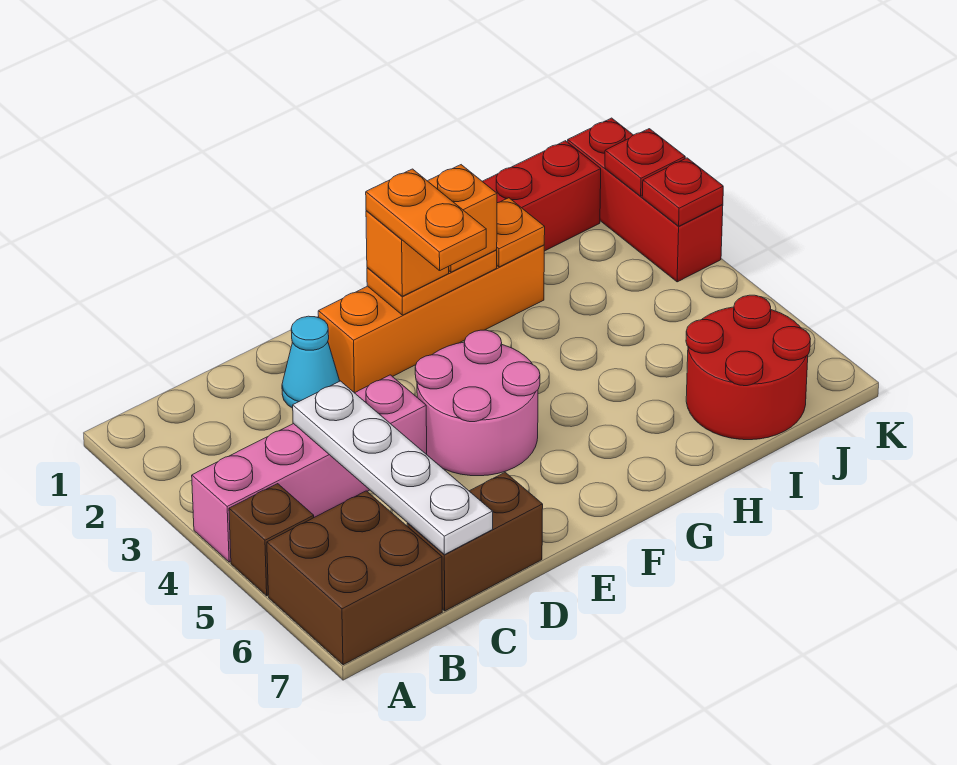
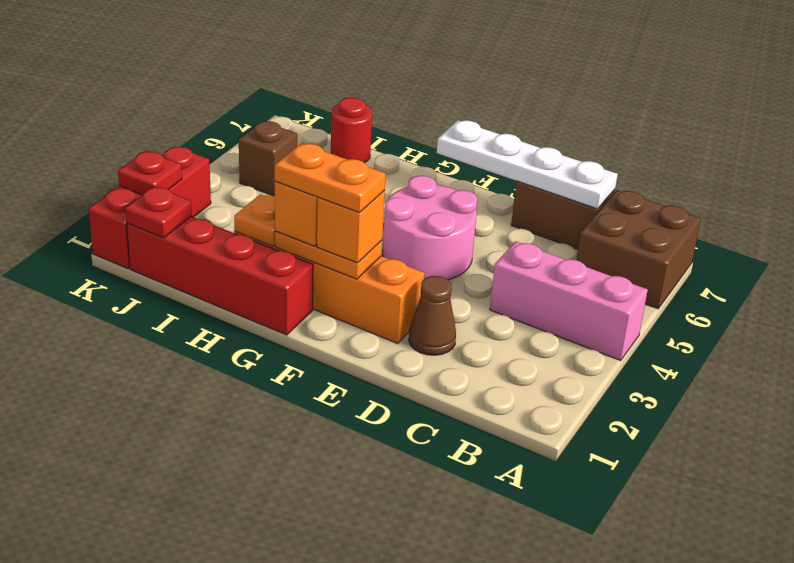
pink 1x4 brick [192,375,427,562] -> pink 1x3 brick [490,241,648,361]
brown 1x1 brick [229,484,314,596] -> brown 1x1 brick moved to [239,121,297,196]
white 1x4 plate [293,381,493,555] -> white 1x4 plate turned to [437,120,618,209]
cyan 1x1 cone [282,316,339,408] -> brown 1x1 cone [409,276,456,355]
orange 1x2 plate [366,169,486,271] -> orange 1x2 plate turned to [275,143,386,213]
red 2x2 round brick [686,295,810,440] -> red 1x1 round brick [331,97,372,163]
red 1x1 plate [642,158,723,226] -> red 1x1 plate moved to [125,186,192,238]

